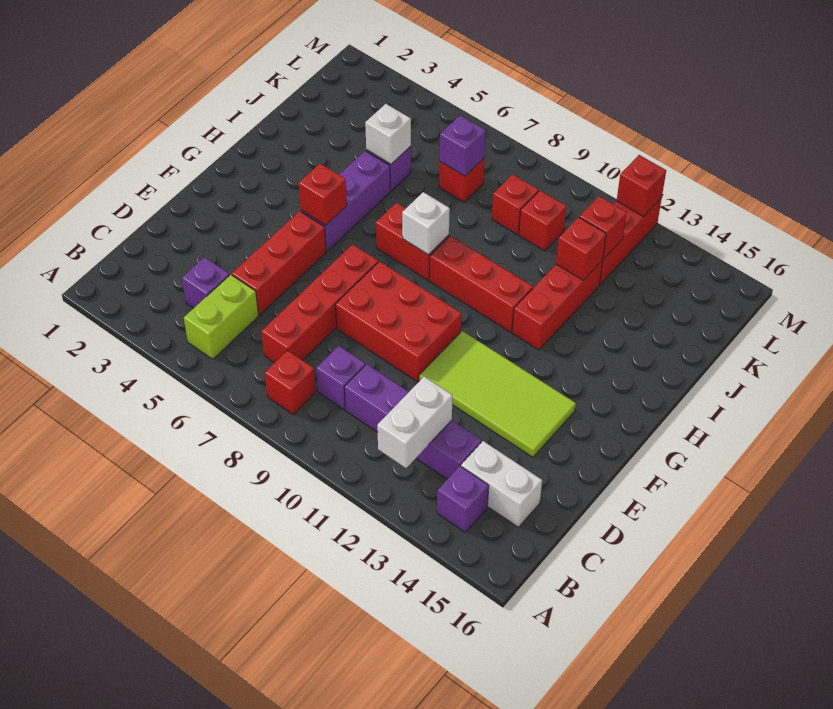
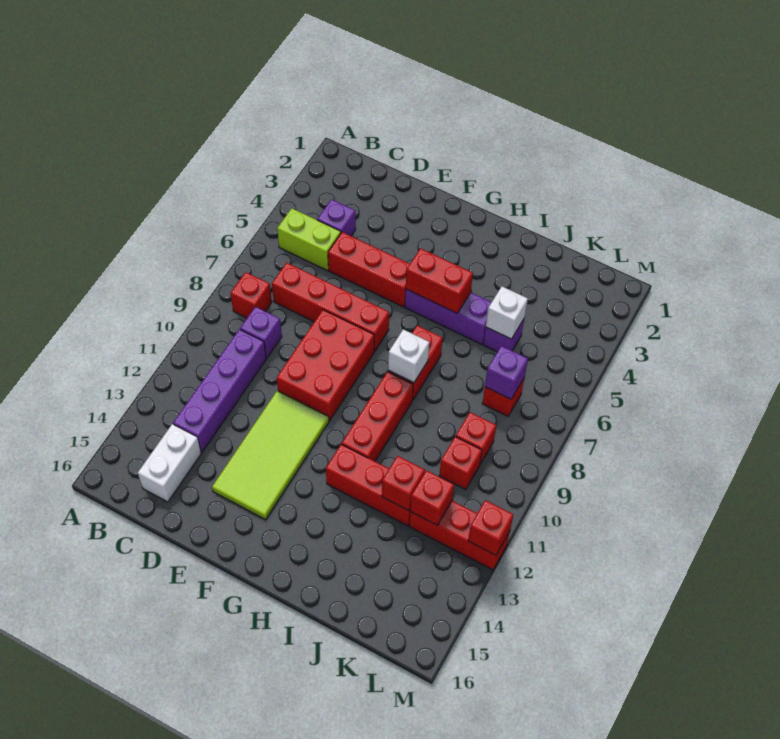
white 1x2 brick [377,377,453,468] -> none
purple 1x1 brick [437,466,489,532] -> none
red 1x1 brick [299,163,347,225] -> red 1x2 brick [406,248,473,313]

